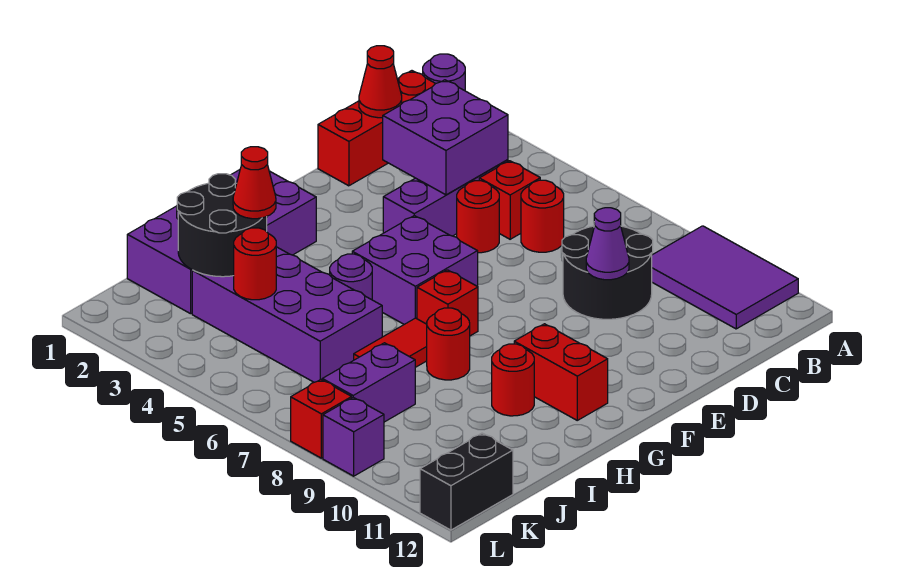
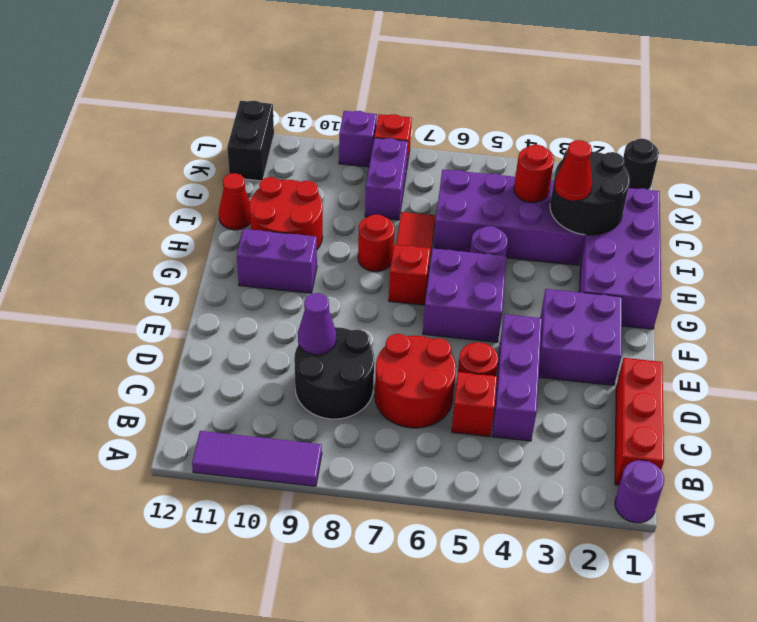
purple 2x3 tile [652,226,798,329] -> purple 1x3 tile [192,431,322,486]
red 1x1 cone [359,46,402,118] -> red 1x1 cone moved to [219,173,251,230]
purple 2x2 brick [383,80,508,195] -> purple 2x2 brick moved to [539,289,622,385]
red 1x1 round brick [521,180,564,252] -> red 2x2 round brick [375,334,456,428]
red 1x2 brick [514,324,608,420] -> purple 1x2 brick [237,229,317,293]
red 1x1 round brick [492,344,534,416] -> red 2x2 round brick [249,177,323,249]
none -> black 1x1 round brick [623,139,659,190]

